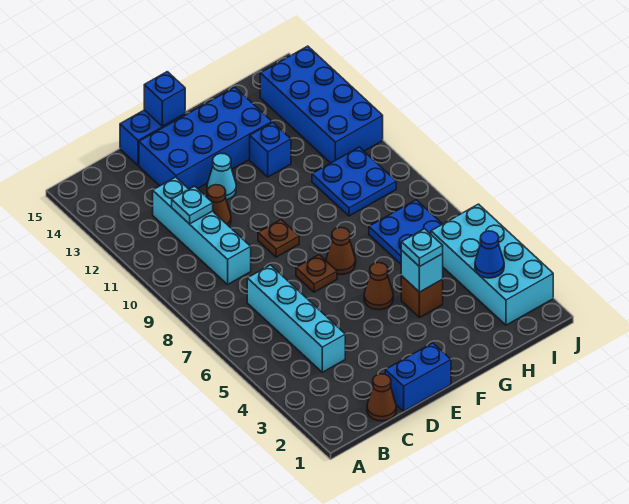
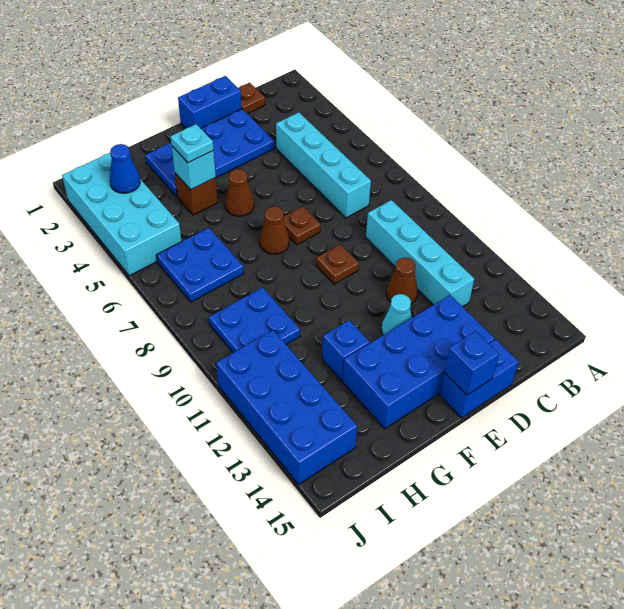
brown 1x1 cone [367,374,396,421] -> brown 1x1 plate [239,83,265,114]
cyan 1x1 plate [172,186,213,224] -> none
none -> blue 2x4 plate [145,109,274,197]

